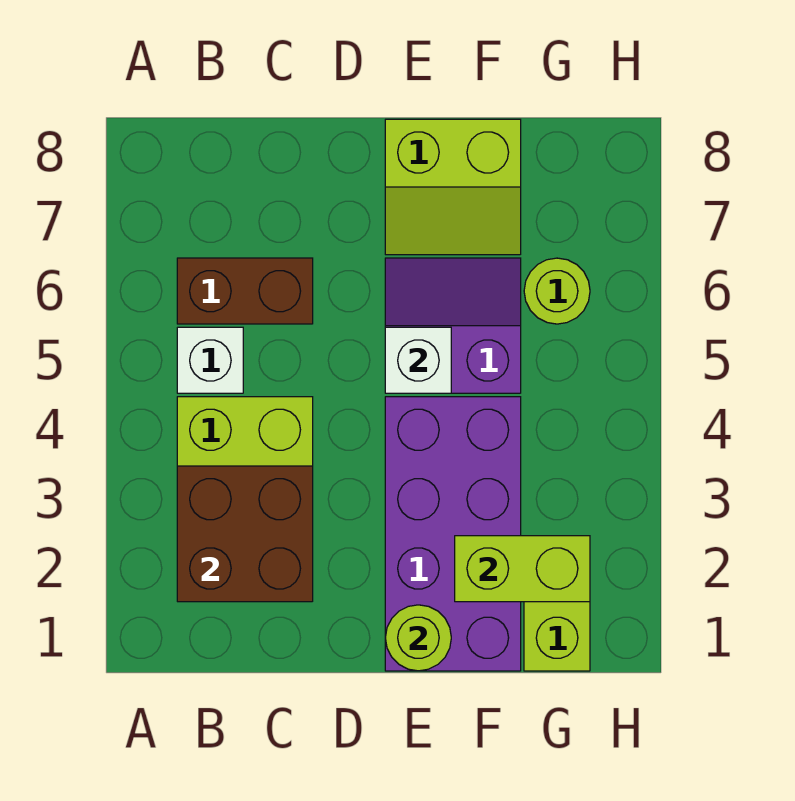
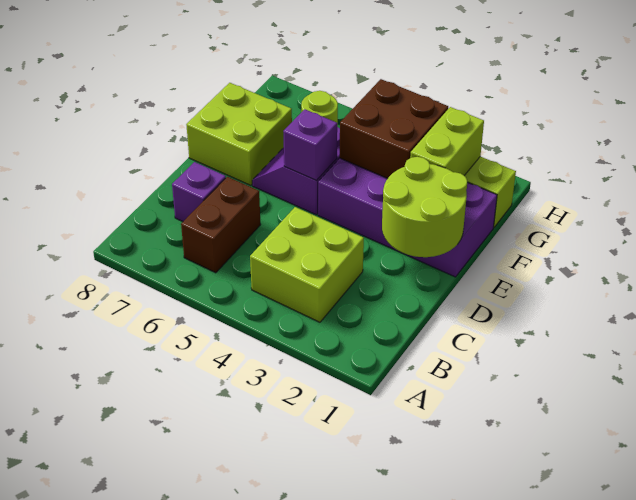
brown 2x2 brick [177,466,313,602] -> brown 2x2 brick moved to [340,79,448,179]
white 1x1 brick [177,327,243,393] -> none
none -> purple 1x1 brick [172,162,226,222]
lime 1x1 round brick [385,605,451,671] -> lime 2x2 round brick [382,157,467,257]
white 1x1 brick [385,327,451,393] -> purple 1x1 brick [283,109,337,181]
lime 2x2 slope [385,119,521,255] -> lime 2x2 brick [186,83,292,186]

